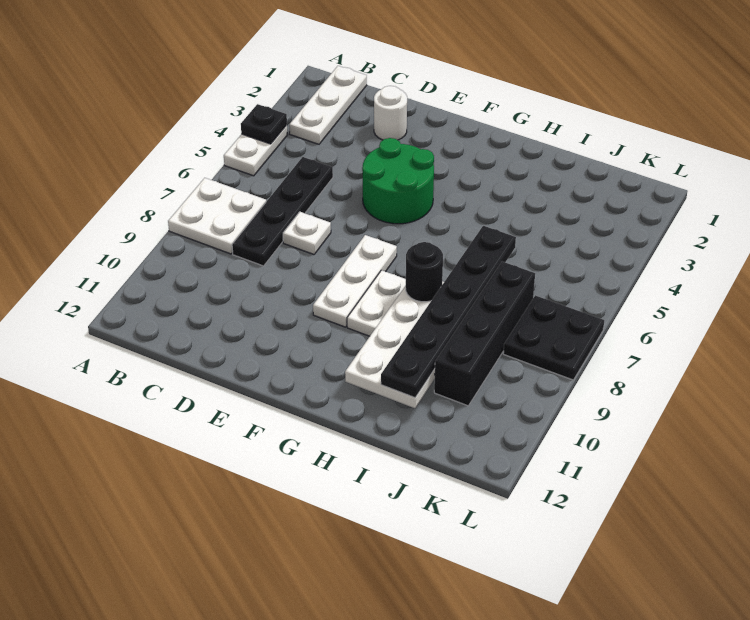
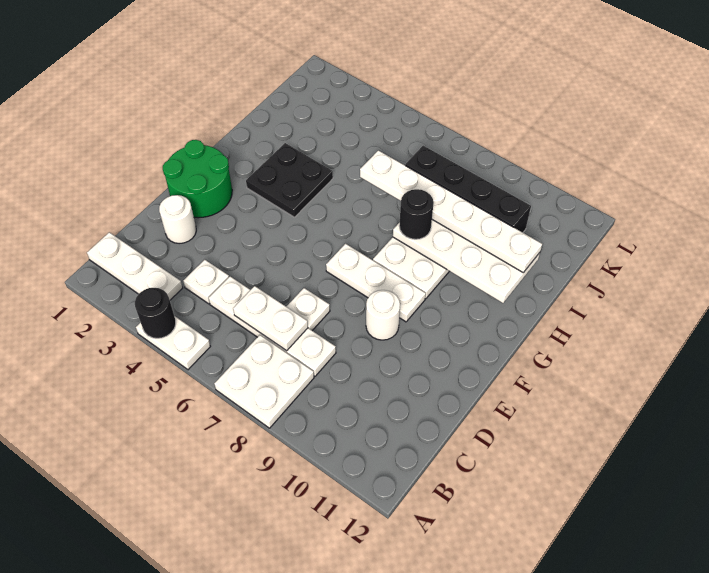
black 1x1 plate [241,104,287,144] -> black 1x1 round brick [135,288,176,338]
none -> white 1x1 plate [183,260,229,304]
black 1x4 plate [232,157,333,266] -> white 1x4 plate [209,276,336,376]
none -> white 1x2 plate [233,286,308,351]
green 2x2 round brick [362,138,434,224] -> green 2x2 round brick moved to [163,140,232,218]
none -> white 1x1 round brick [366,290,400,340]
black 1x6 plate [381,226,516,398] -> white 1x6 plate [360,150,542,272]
black 2x2 plate [503,295,604,380] -> black 2x2 plate moved to [246,143,333,217]

